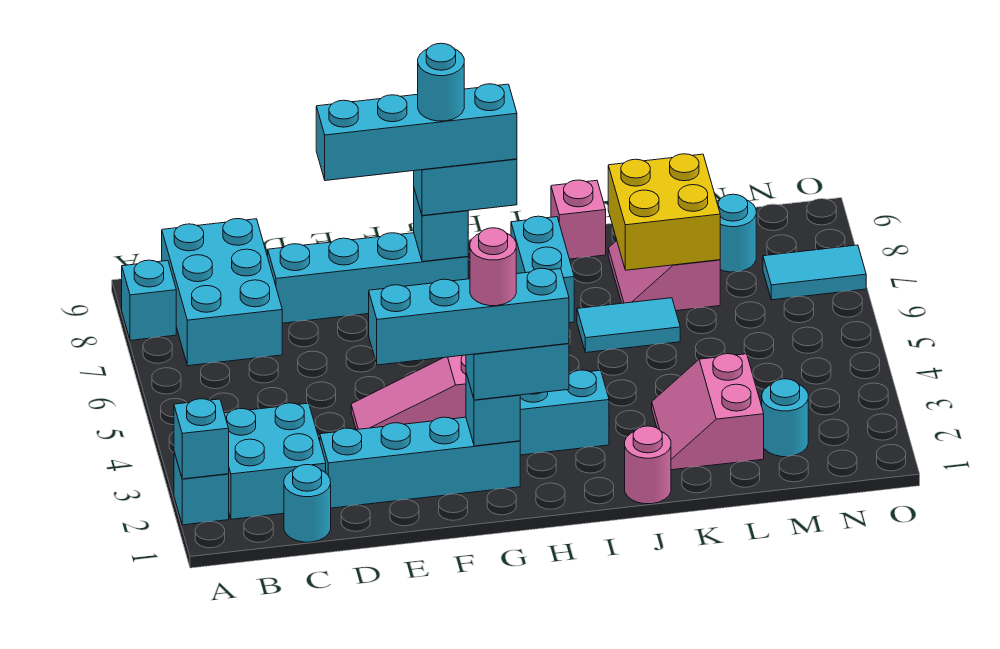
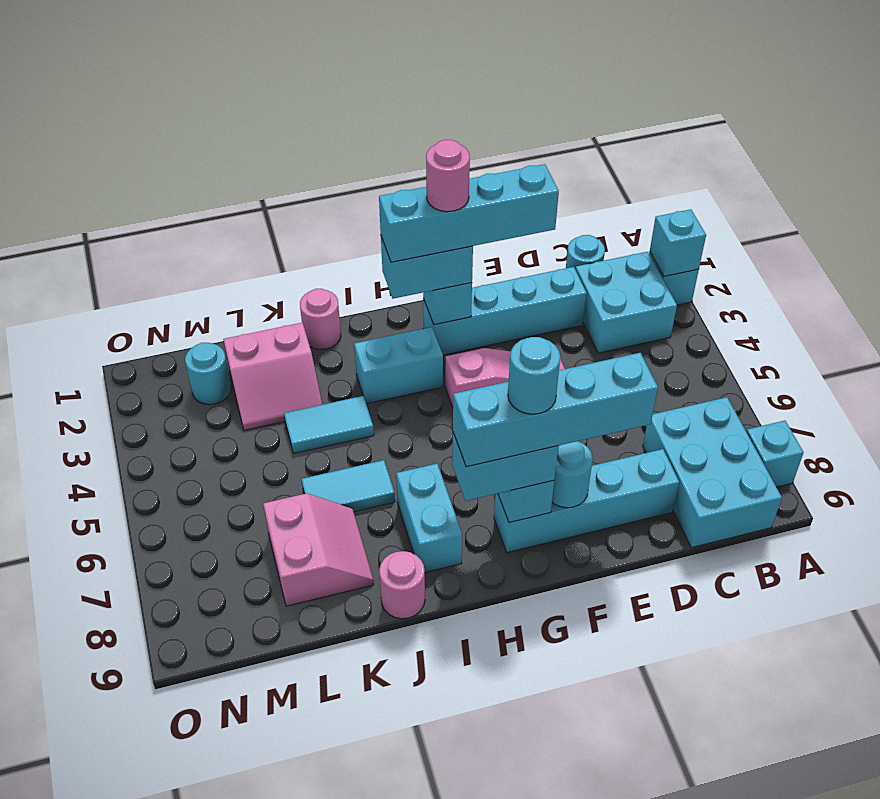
pink 1x1 brick [551,180,606,259] -> pink 1x1 round brick [379,551,425,619]
pink 2x2 slope [652,354,764,470] -> pink 2x2 slope turned to [223,323,322,430]
yellow 2x2 brick [608,154,720,270] -> none
cyan 1x1 round brick [717,194,756,272] -> cyan 1x1 round brick moved to [552,441,593,508]
cyan 1x2 tile [763,245,866,300] -> cyan 1x2 tile moved to [284,396,374,453]

